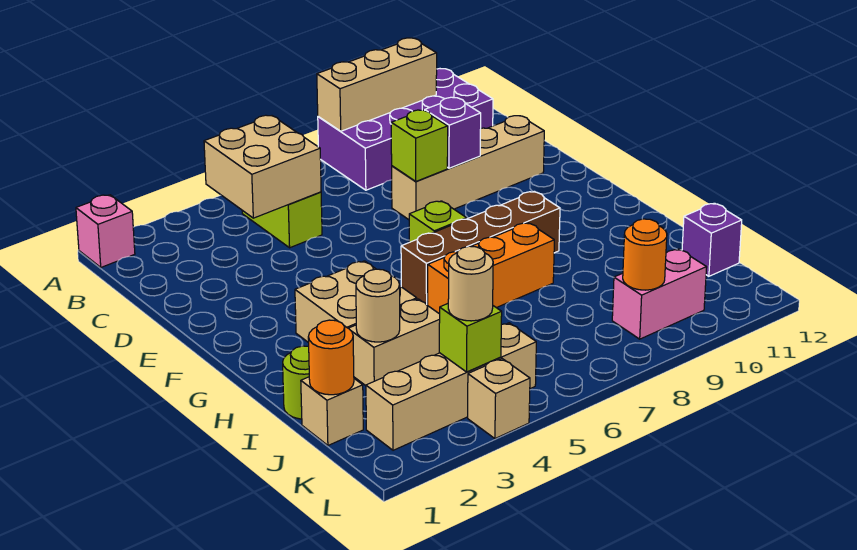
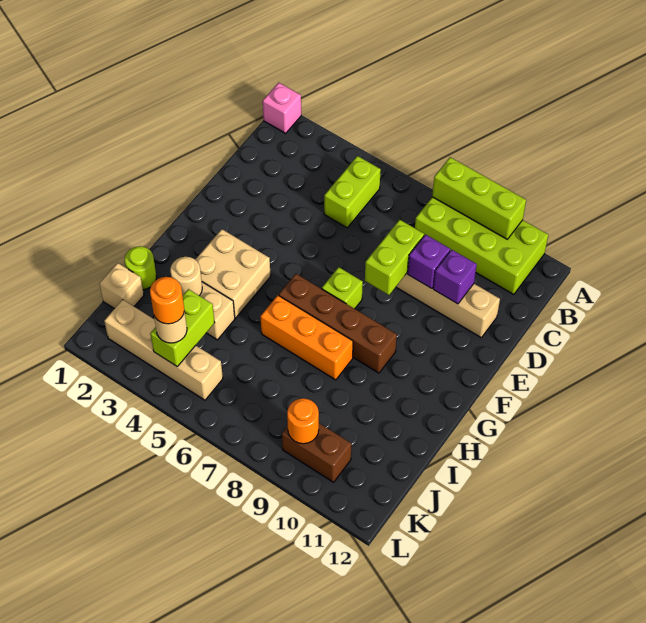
purple 2x4 brick [318,69,493,190] -> lime 2x4 brick [415,197,548,295]
tan 1x3 brick [317,38,437,131] -> lime 1x3 brick [432,157,526,239]
tan 2x2 brick [204,115,321,218] -> none
lime 1x1 brick [391,110,448,181] -> lime 1x2 brick [365,220,424,295]
orange 1x1 round brick [308,320,354,395] -> orange 1x1 round brick moved to [150,277,184,324]
purple 1x1 brick [682,203,742,276] -> purple 1x1 brick moved to [433,250,477,304]
lime 1x1 brick [439,304,502,372] -> lime 1x2 brick [150,289,215,367]
pink 1x2 brick [612,249,707,339] -> brown 1x2 brick [282,423,351,482]
tan 1x1 brick [468,359,530,439] -> none

